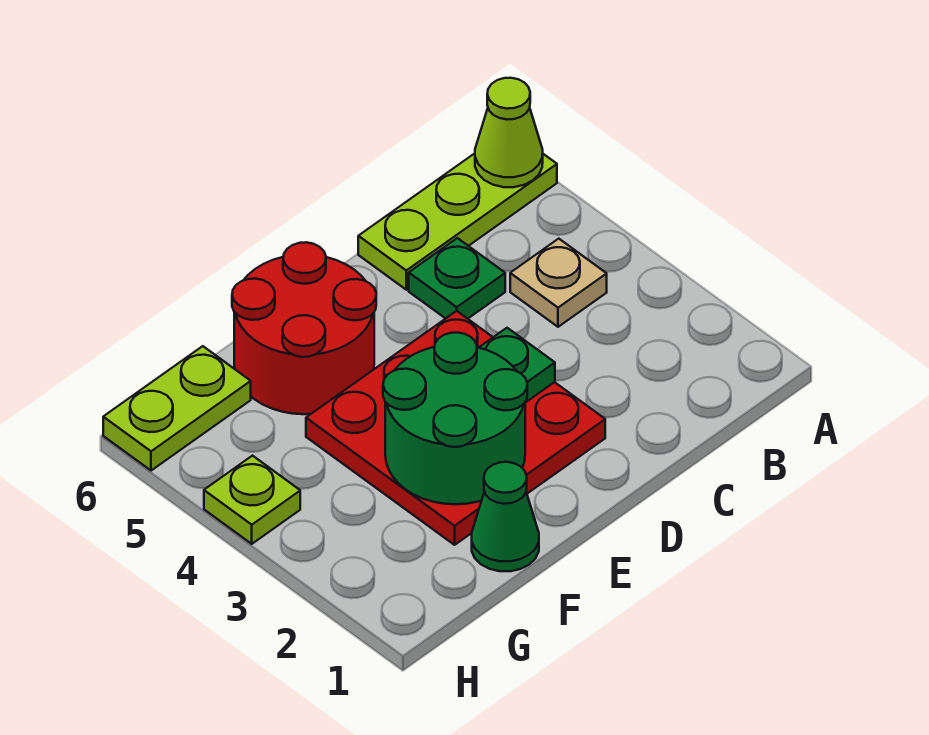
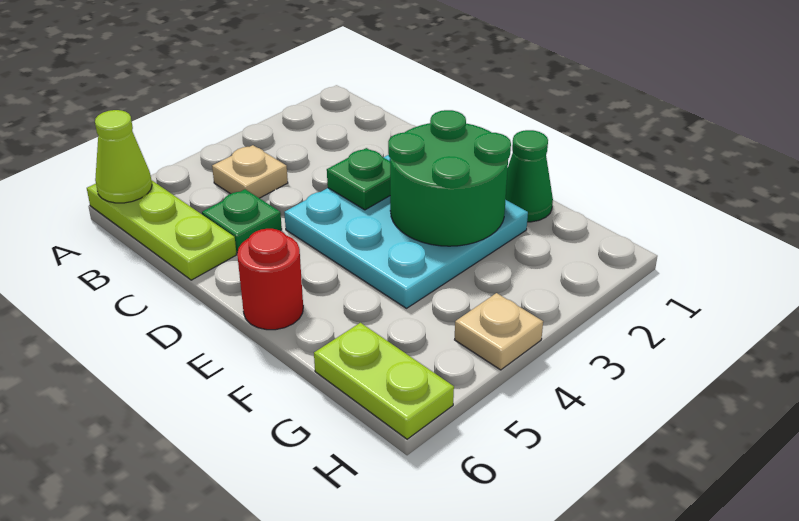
red 3x3 plate [306,311,605,545] -> cyan 3x3 plate [284,155,528,308]
red 2x2 round brick [232,242,376,414] -> red 1x1 round brick [237,229,303,330]
lime 1x1 plate [204,456,300,544] -> tan 1x1 plate [455,293,543,370]

